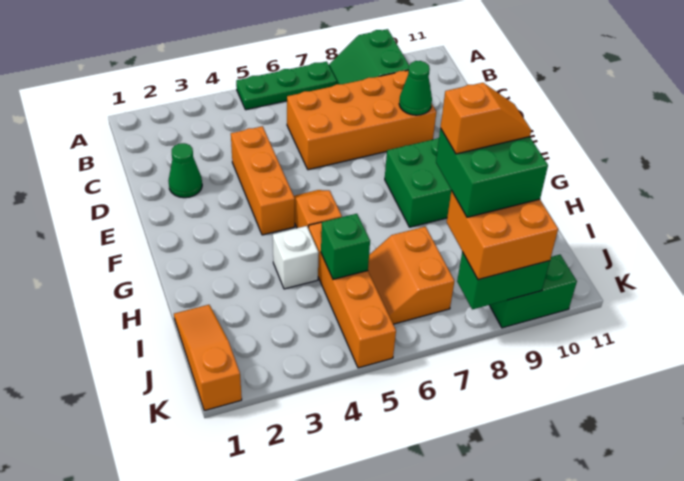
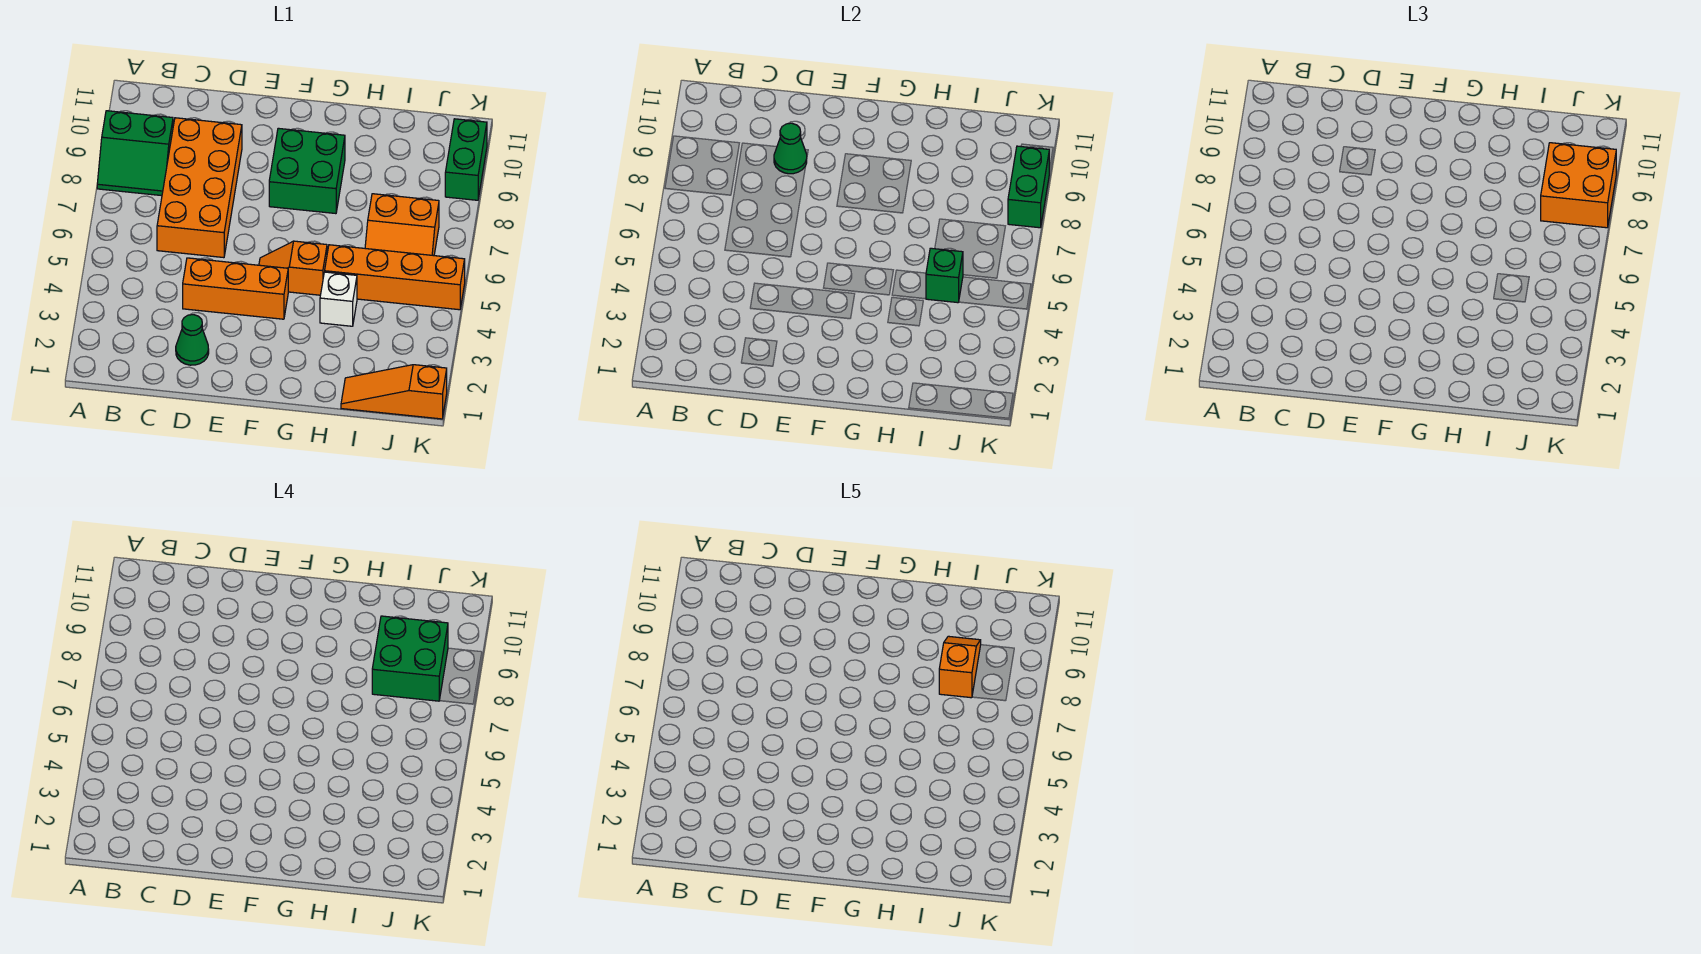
green 1x3 plate [236,62,337,110] -> none

